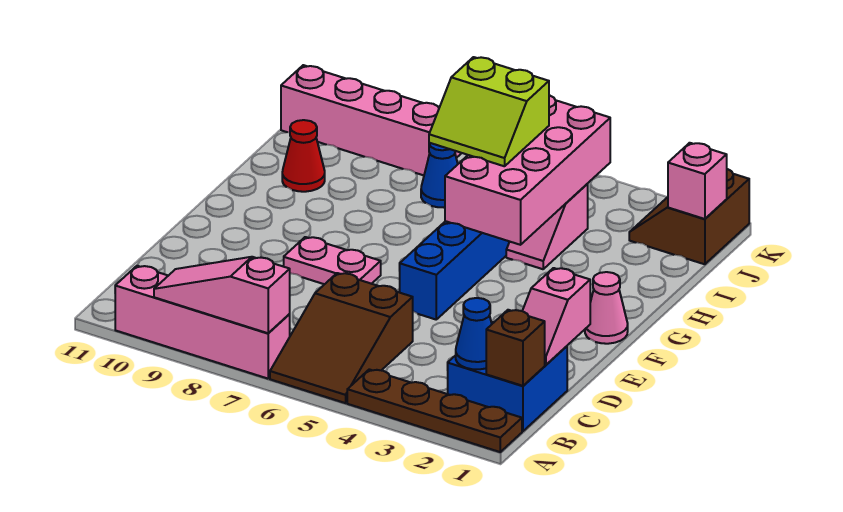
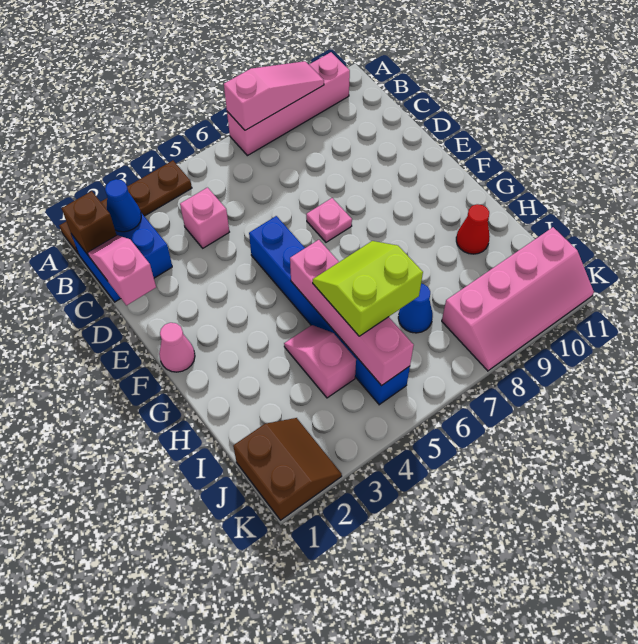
brown 2x3 slope [270,273,413,403] -> none
pink 1x2 plate [284,237,381,284] -> pink 1x1 plate [306,198,352,242]
pink 2x4 brick [445,95,610,245] -> pink 1x4 brick [290,240,414,386]
pink 1x1 brick [668,143,727,219] -> pink 1x1 brick moved to [180,188,229,248]

